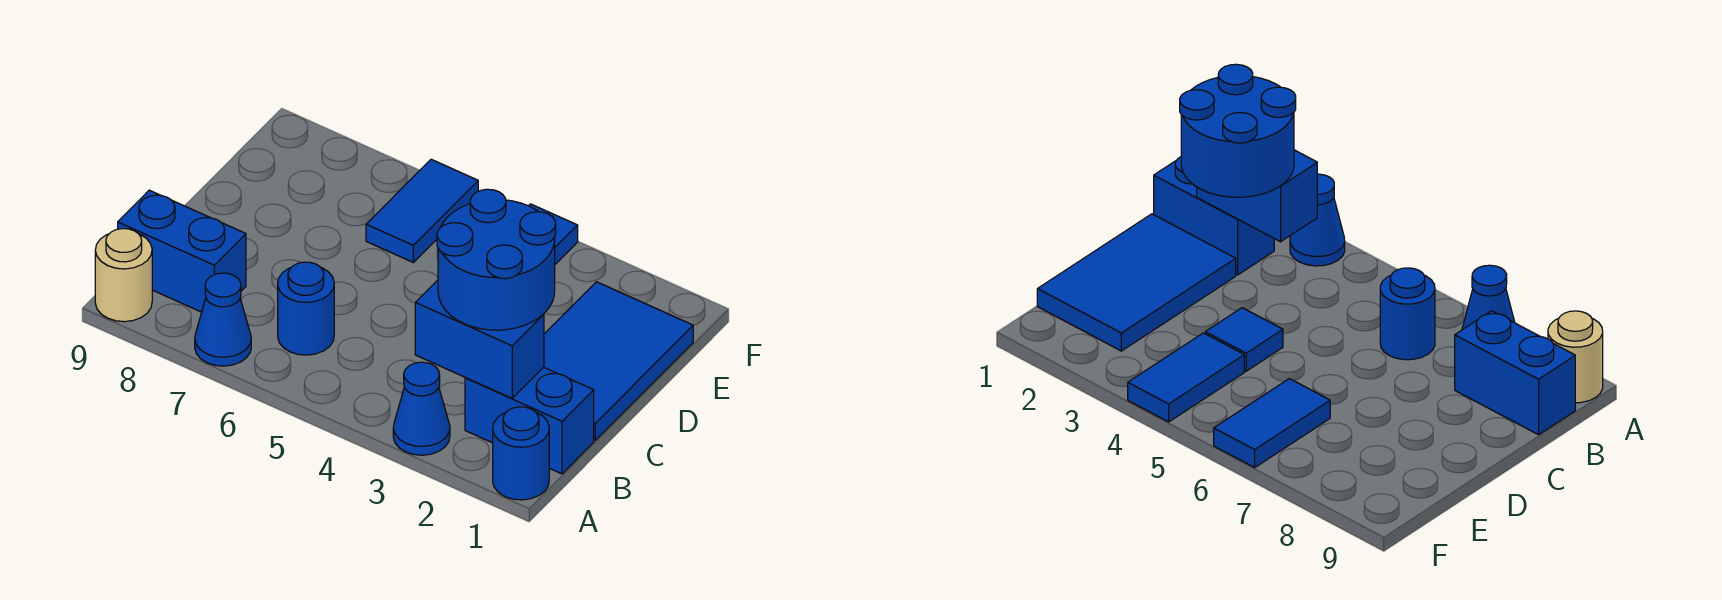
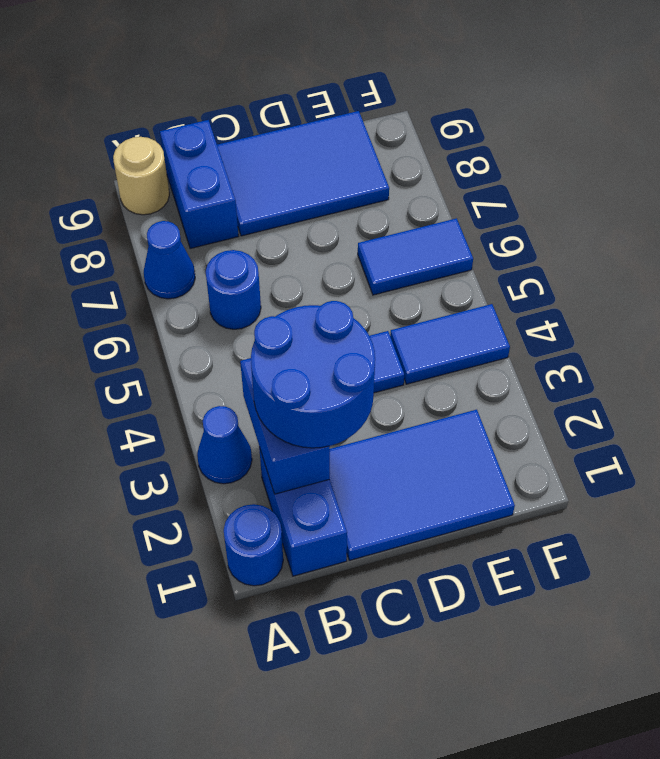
none -> blue 2x3 tile [217,111,389,236]

